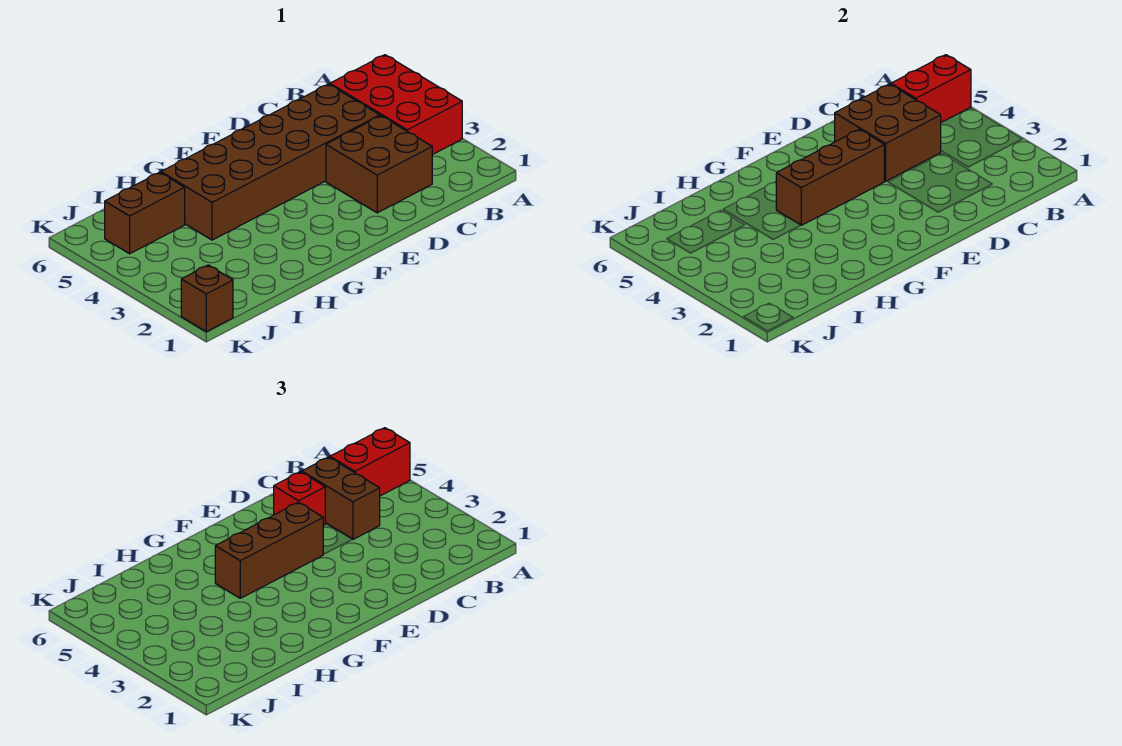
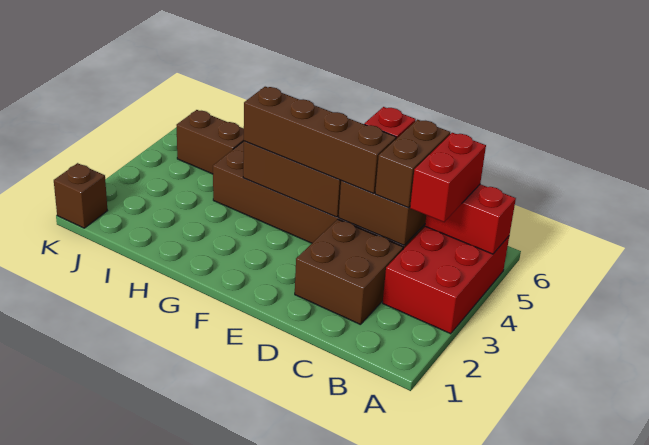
red 1x2 brick [330,428,410,496] -> red 1x2 brick turned to [410,133,486,222]
brown 1x3 brick [215,502,323,598] -> brown 1x4 brick [244,87,396,193]

